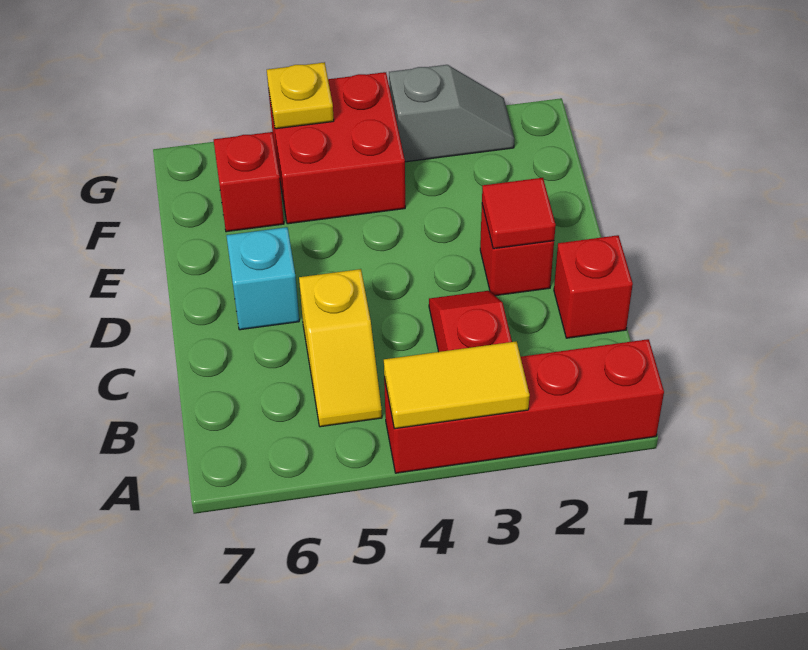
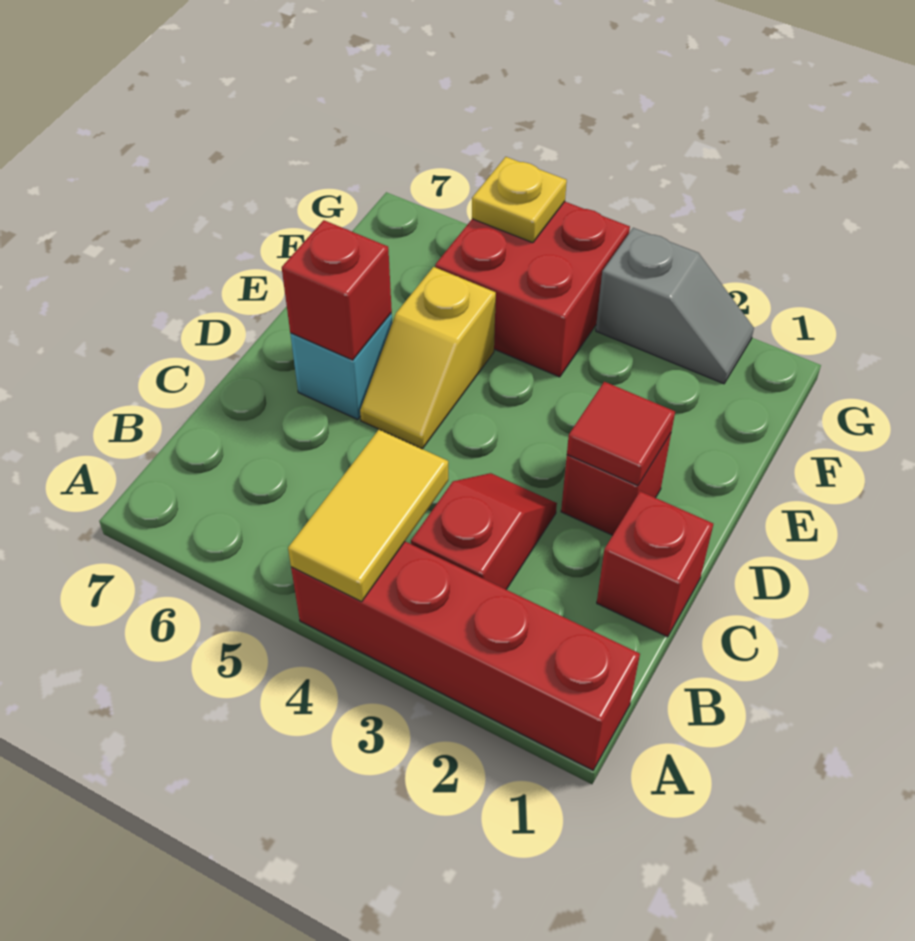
yellow 1x2 tile [384,341,530,429] -> yellow 1x2 tile turned to [288,430,448,602]
yellow 1x2 slope [299,269,382,427] -> yellow 1x2 slope moved to [360,267,496,449]
red 1x1 brick [214,132,284,232] -> red 1x1 brick moved to [282,220,392,360]

